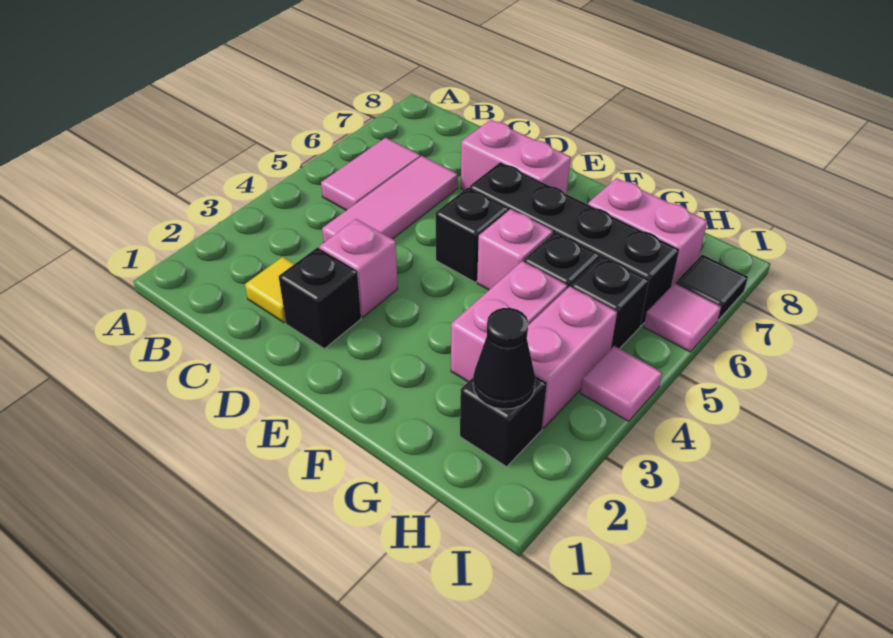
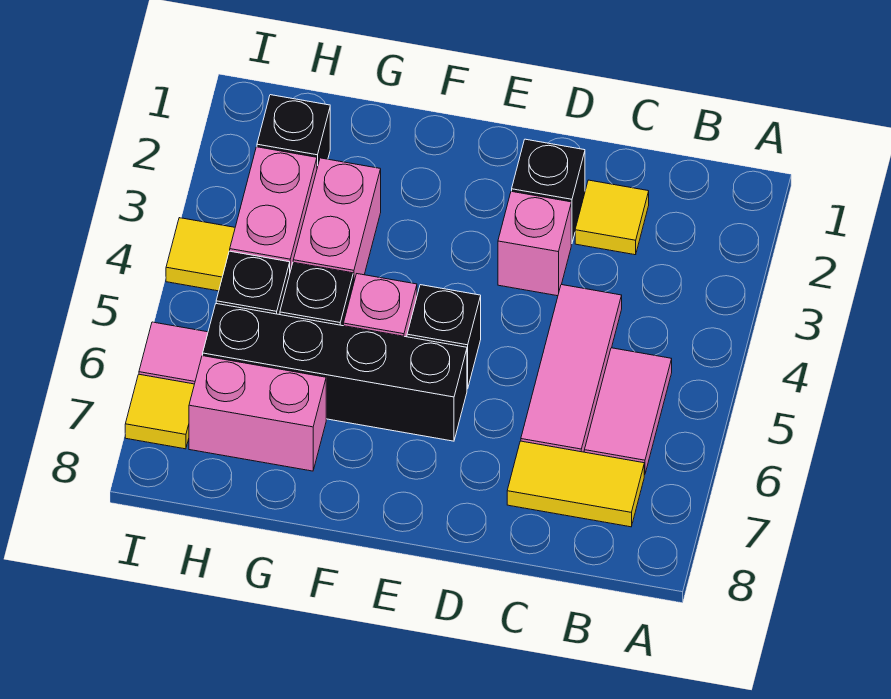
none -> yellow 1x2 tile [507,441,644,527]
pink 1x2 brick [461,120,571,194] -> none
black 1x1 cone [473,308,536,409] -> none
pink 1x1 tile [581,346,662,421] -> yellow 1x1 tile [166,218,235,291]
black 1x1 tile [676,255,748,320] -> yellow 1x1 tile [125,374,194,449]

